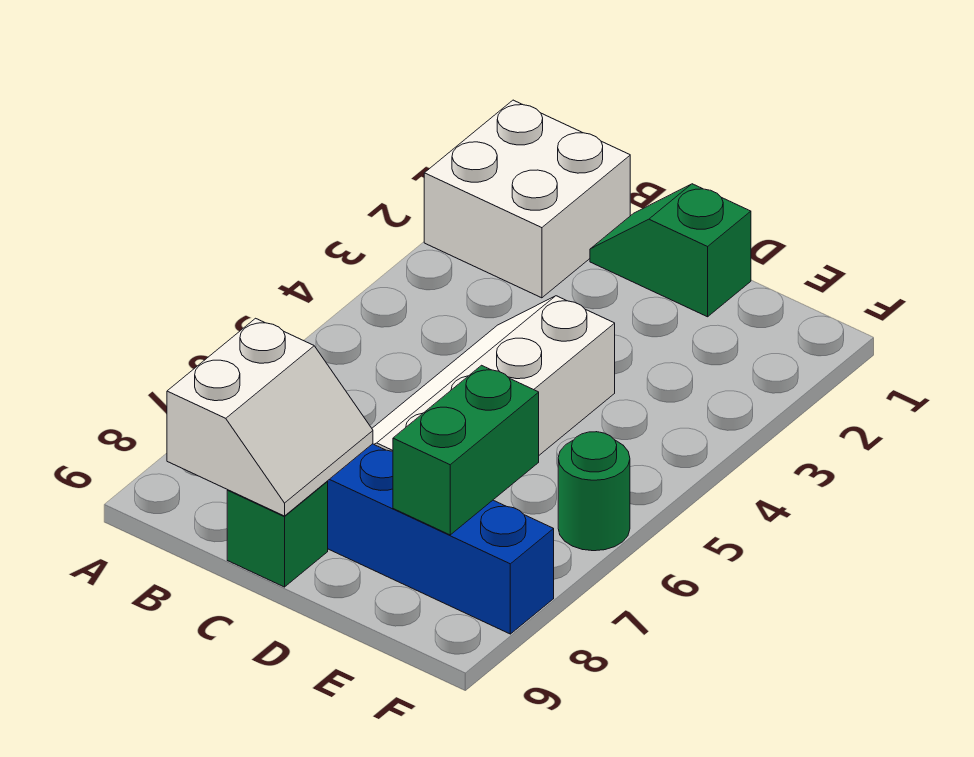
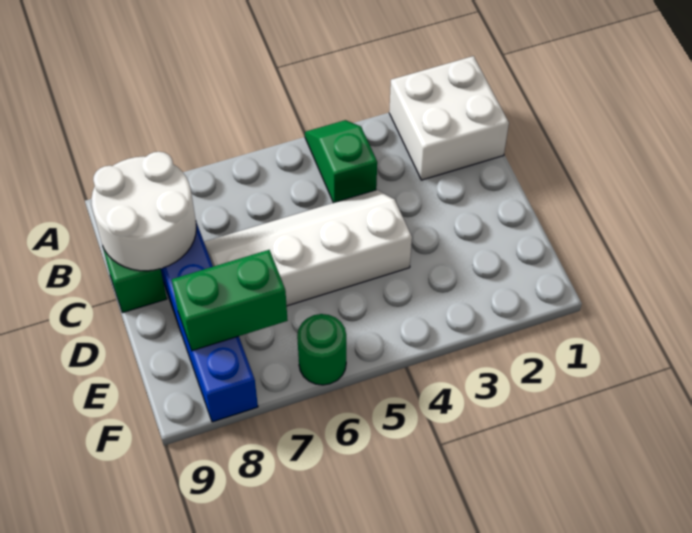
white 2x2 slope [167,318,373,516] -> white 2x2 round brick [91,152,196,271]
green 1x2 slope [590,184,751,317] -> green 1x2 slope moved to [305,120,377,203]

